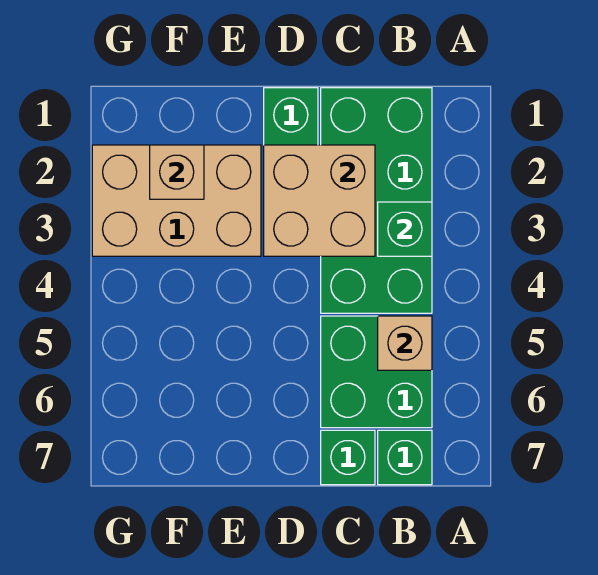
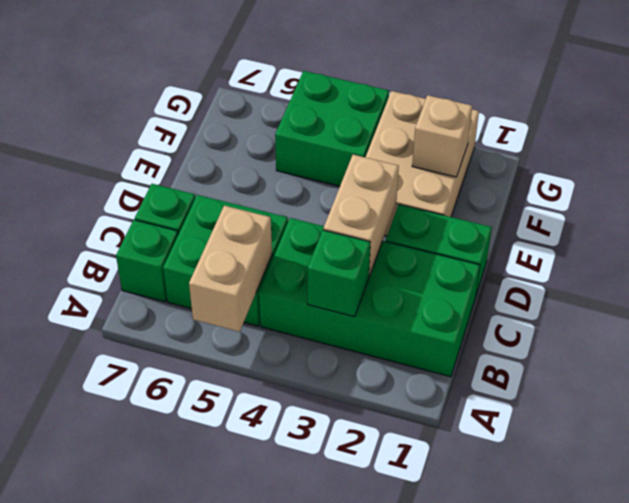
tan 1x1 brick [378,316,432,370] -> tan 1x2 brick [189,206,272,332]
tan 2x2 brick [264,145,375,256] -> tan 1x2 brick [323,155,399,276]
none -> green 2x2 brick [275,71,389,186]

